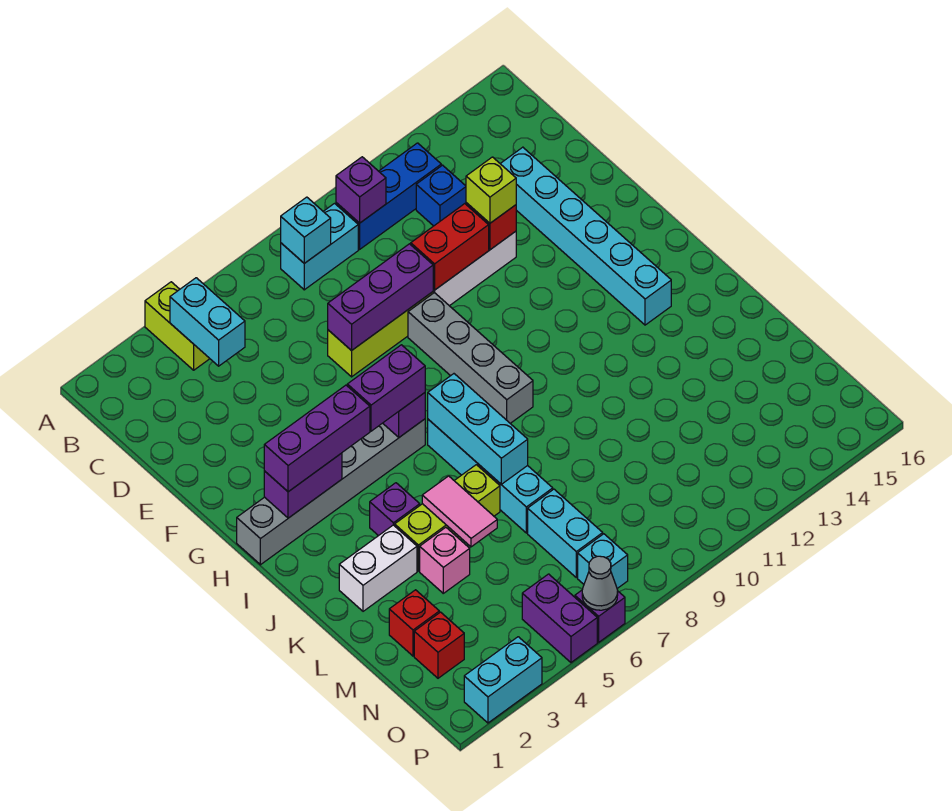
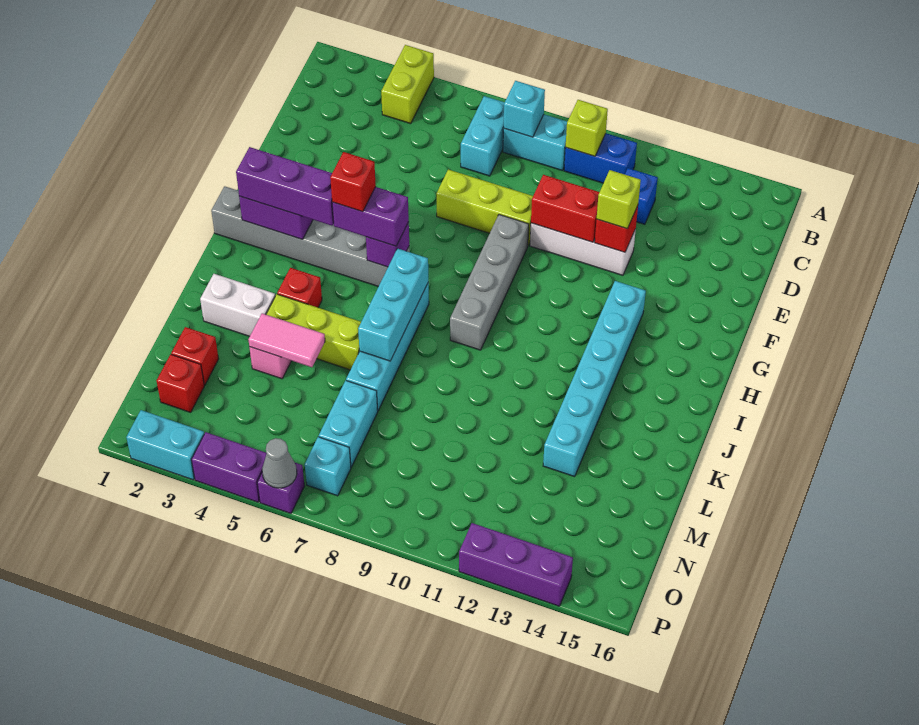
cyan 1x2 brick [170,278,245,366] -> cyan 1x2 brick moved to [461,96,505,176]
blue 1x3 brick [336,143,441,249] -> blue 1x2 brick [564,133,637,183]
purple 1x1 brick [336,157,386,223] -> lime 1x1 brick [566,100,608,156]
cyan 1x6 brick [500,147,671,325] -> cyan 1x6 brick moved to [543,281,646,477]
purple 1x3 brick [328,244,433,351] -> purple 1x3 brick moved to [459,523,573,606]
none -> red 1x1 brick [330,152,376,212]
purple 1x1 brick [370,483,420,536] -> red 1x1 brick [277,268,322,307]
pink 1x2 tile [422,476,497,547] -> pink 1x2 tile turned to [248,313,325,367]
purple 1x2 brick [522,574,597,662] -> purple 1x2 brick turned to [191,432,266,502]

